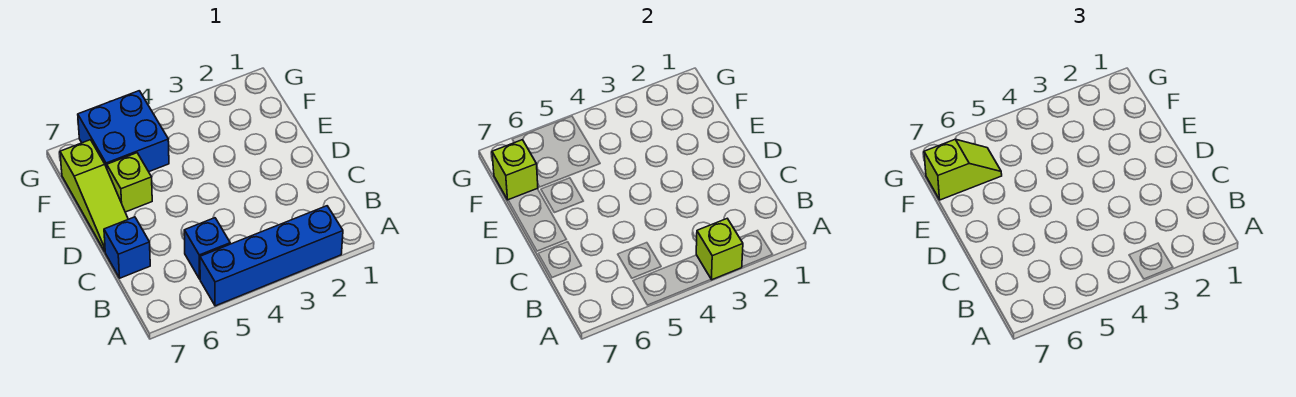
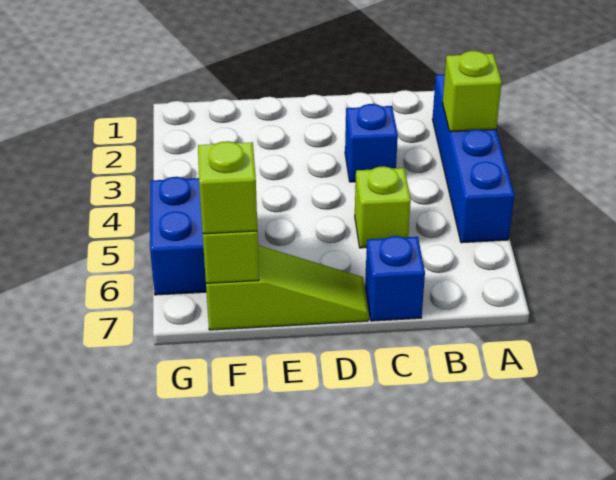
blue 1x1 brick [184,218,230,279] -> blue 1x1 brick moved to [345,104,398,182]
lime 1x1 brick [107,153,152,212] -> lime 1x1 brick moved to [355,166,411,248]

